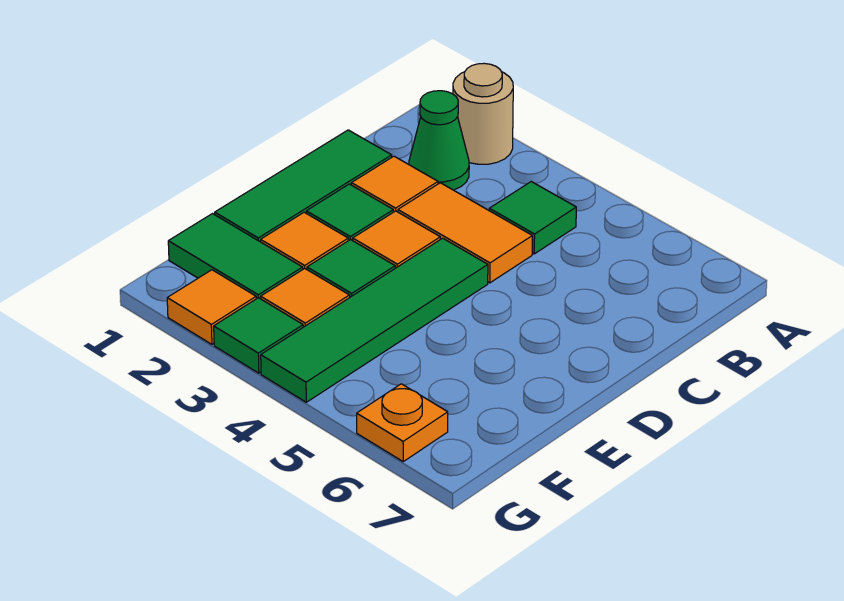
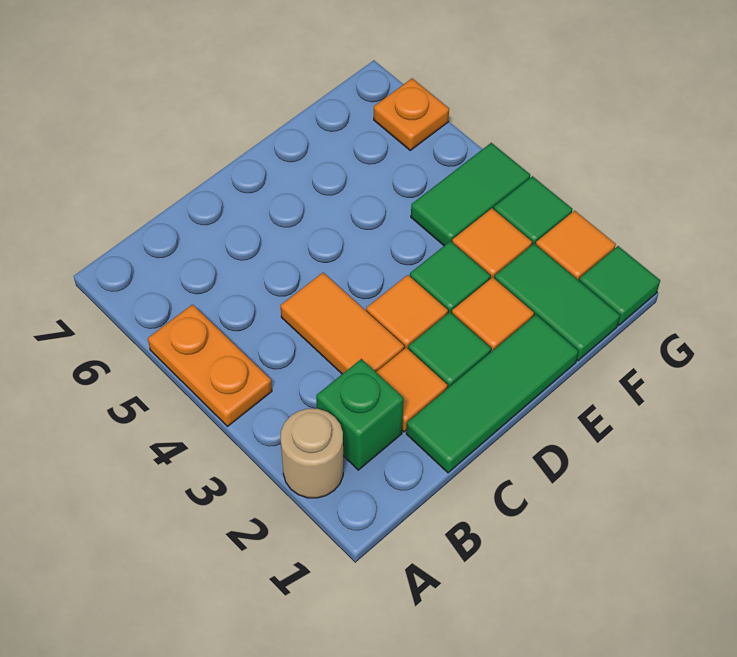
none -> orange 1x2 plate [148,305,272,426]
green 1x1 cone [409,91,469,190] -> green 1x1 brick [316,359,404,470]
green 1x1 tile [489,182,576,254] -> green 1x1 tile moved to [579,246,660,325]
green 1x4 tile [261,238,488,402] -> green 1x2 tile [411,143,530,246]

